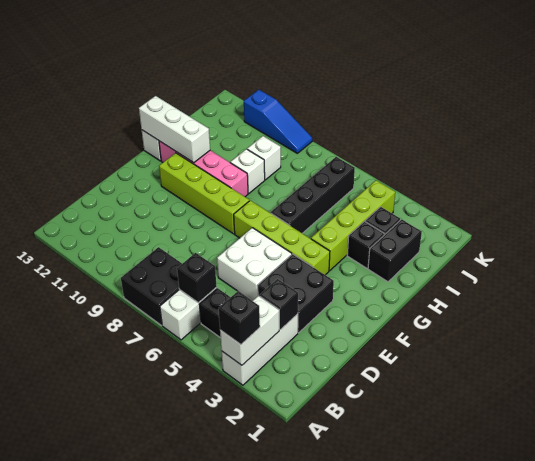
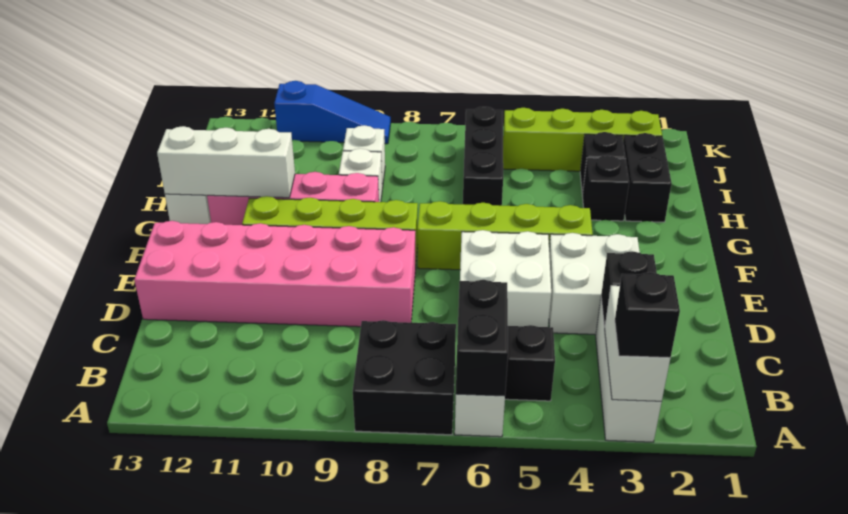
black 1x1 brick [177,253,217,303] -> black 1x2 brick [456,280,508,396]
black 2x2 brick [258,254,334,333] -> white 2x2 brick [549,233,640,334]
none -> pink 2x6 brick [134,221,416,327]
lime 1x4 brick [311,180,395,270] -> lime 1x4 brick turned to [503,108,662,171]
black 1x4 brick [271,157,355,233] -> black 1x3 brick [463,107,503,206]

